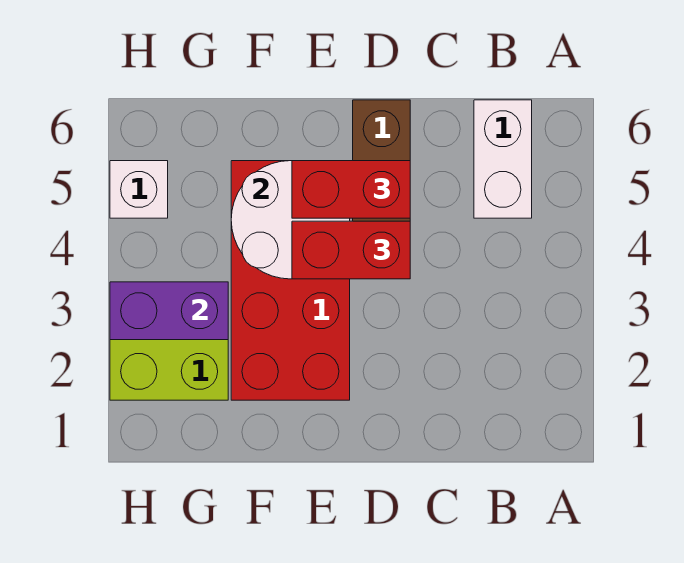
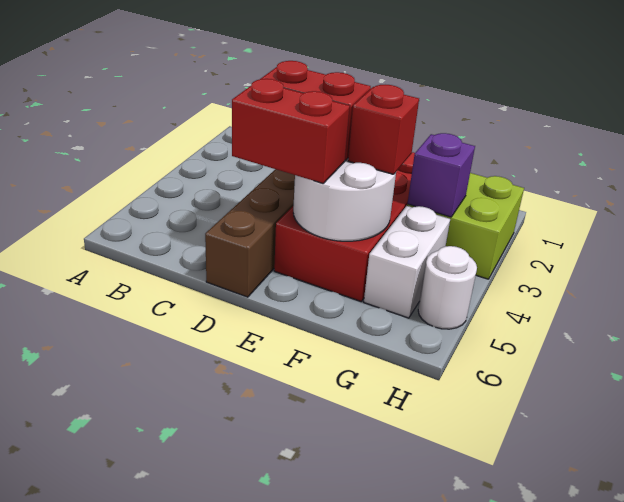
white 1x2 brick [474,100,532,218] -> white 1x2 brick moved to [364,206,450,318]
none -> red 1x1 brick [348,85,419,174]
purple 1x2 brick [110,282,228,340] -> purple 1x1 brick [408,133,475,217]
white 1x1 brick [110,161,168,218] -> white 1x1 round brick [418,246,477,329]

